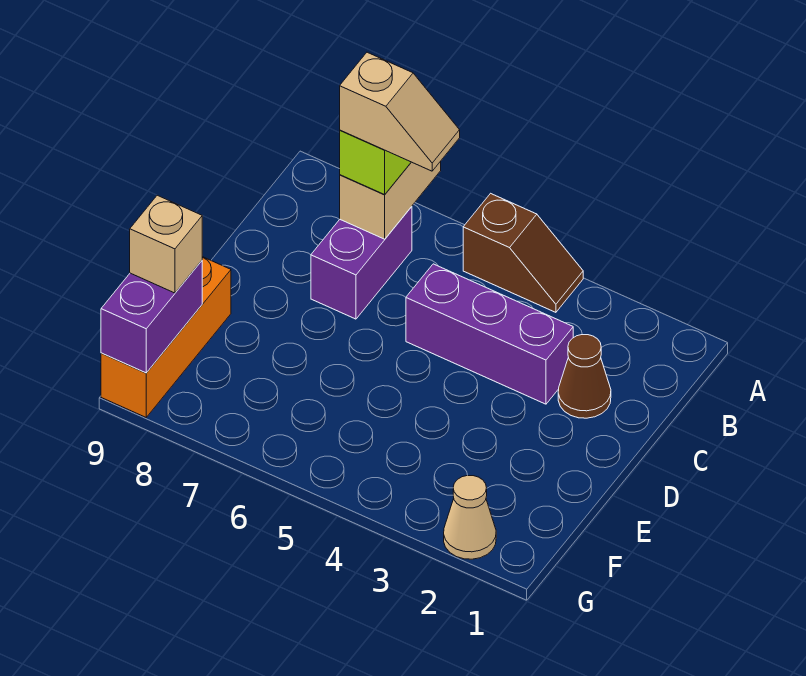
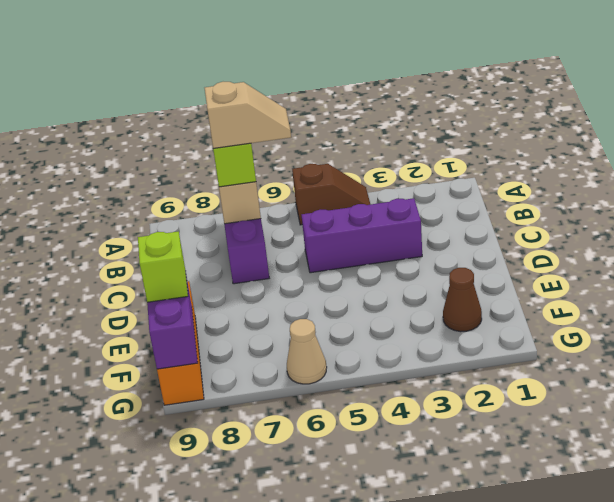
brown 1x1 cone [558,335,611,418] -> brown 1x1 cone moved to [443,268,482,332]
tan 1x1 brick [130,195,202,293] -> lime 1x1 brick [138,232,188,302]
tan 1x1 cone [444,476,496,559] -> tan 1x1 cone moved to [287,319,327,384]

